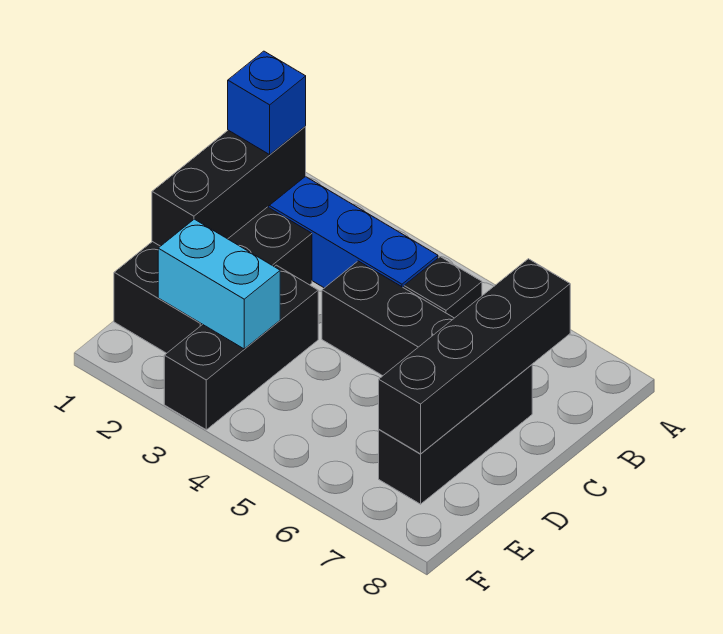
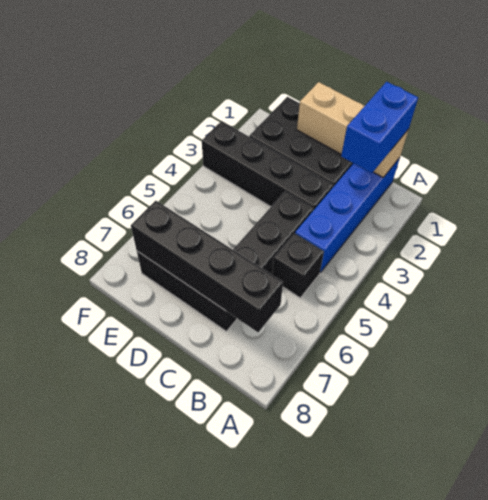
black 1x3 brick [152,126,306,246] -> tan 1x3 brick [297,82,409,177]
blue 1x1 brick [228,51,306,155] -> blue 1x2 brick [341,82,418,173]
black 1x3 brick [164,265,318,430] -> black 1x4 brick [202,121,333,210]
cyan 1x2 brick [158,219,280,349] -> none

